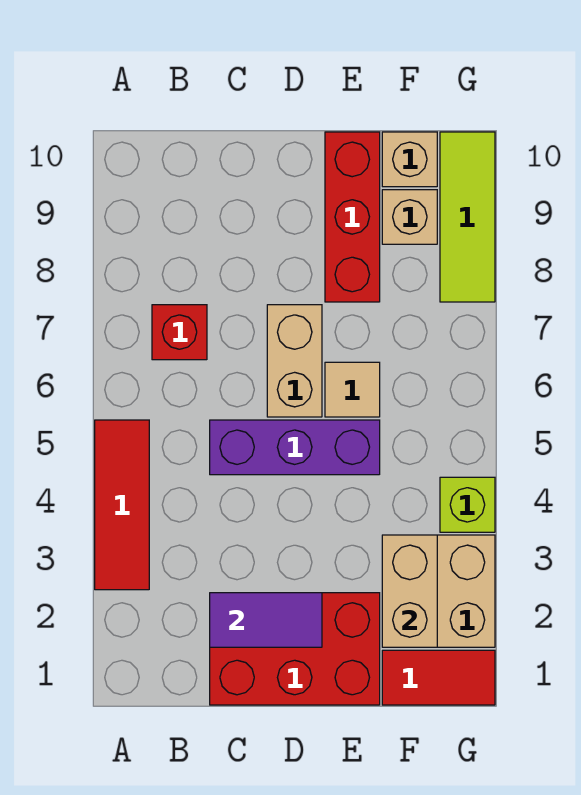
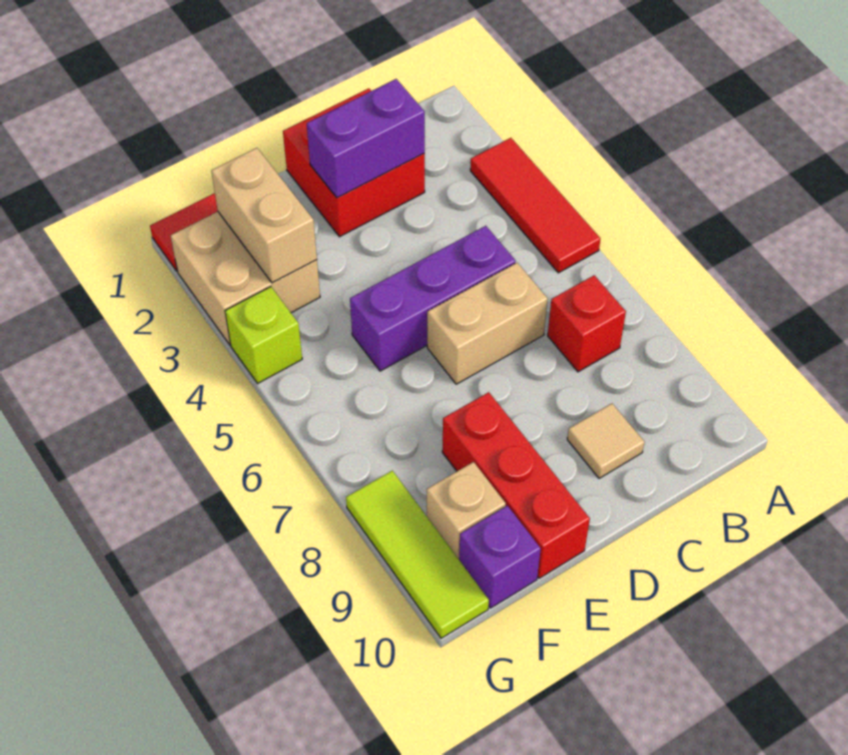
red 2x3 brick [210,593,380,705] -> red 2x2 brick [283,89,425,237]
purple 1x2 tile [210,593,322,647] -> purple 1x2 brick [307,79,425,198]
tan 1x2 brick [267,305,322,417] -> tan 1x2 brick turned to [427,263,548,384]
tan 1x1 tile [325,362,380,417] -> tan 1x1 tile moved to [567,403,644,478]
tan 1x1 brick [382,132,437,187] -> purple 1x1 brick [459,506,541,608]

